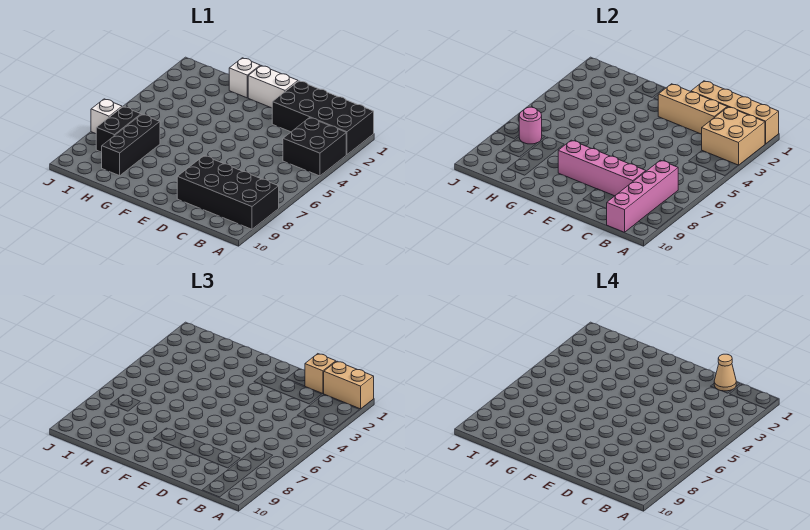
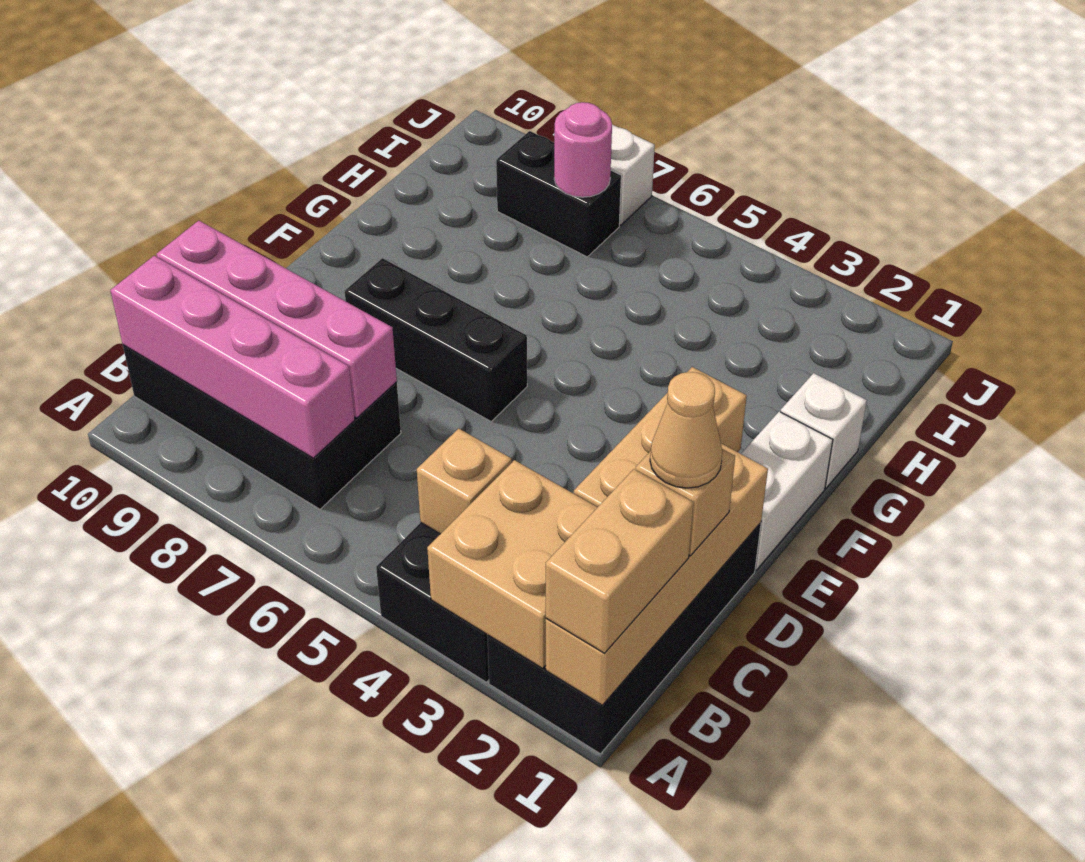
black 2x4 brick [177,156,279,229] -> black 2x4 brick turned to [123,345,401,509]
none -> tan 1x1 brick [417,428,512,534]
pink 1x4 brick [558,140,646,196] -> pink 1x4 brick turned to [156,221,397,418]
black 1x3 brick [102,114,160,176] -> black 1x3 brick moved to [345,258,527,421]

